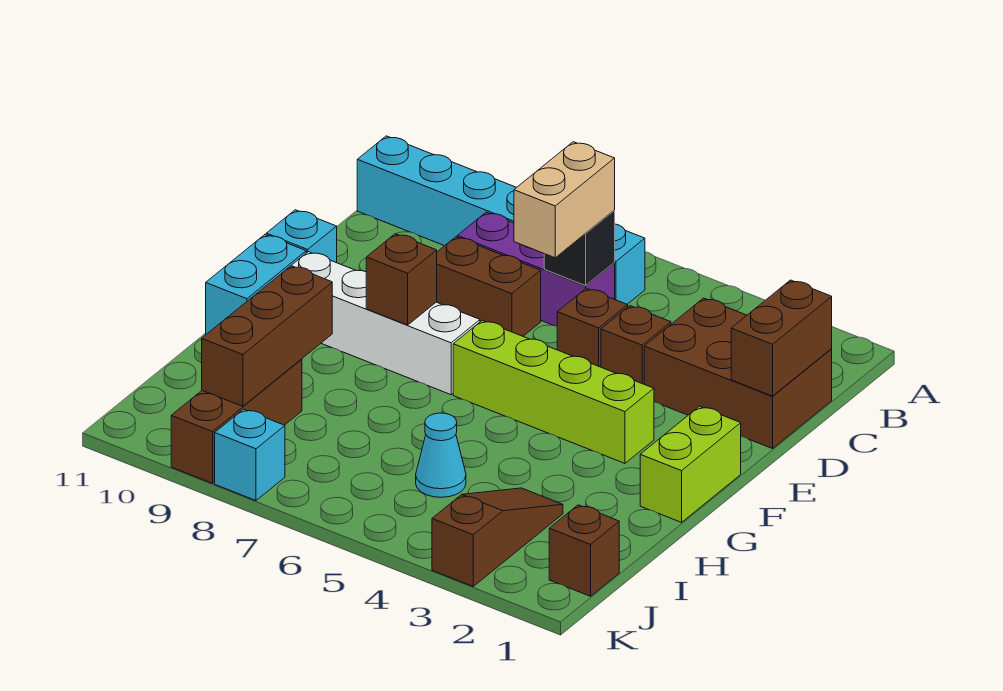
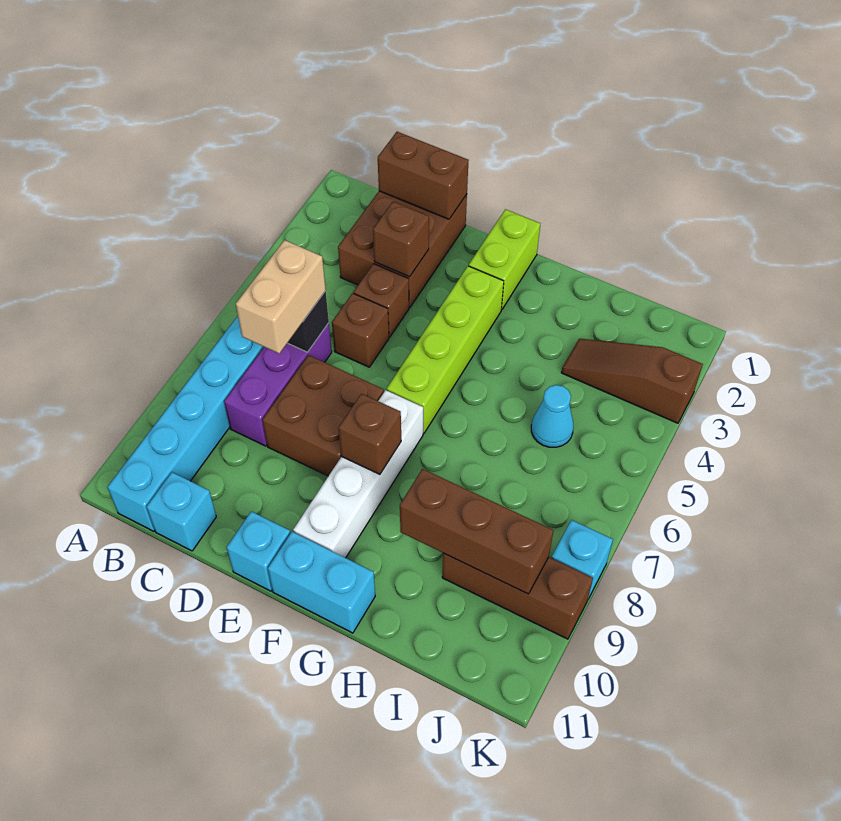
tan 1x2 brick [514,142,615,258] -> tan 1x2 brick turned to [236,240,326,353]
none -> cyan 1x1 brick [146,472,216,551]
brown 1x2 brick [437,237,541,336] -> brown 2x2 brick [263,355,384,476]
lime 1x2 brick [640,406,741,522] -> lime 1x2 brick turned to [469,209,540,310]
brown 1x1 brick [549,505,619,596] -> brown 1x1 brick moved to [373,202,429,277]

